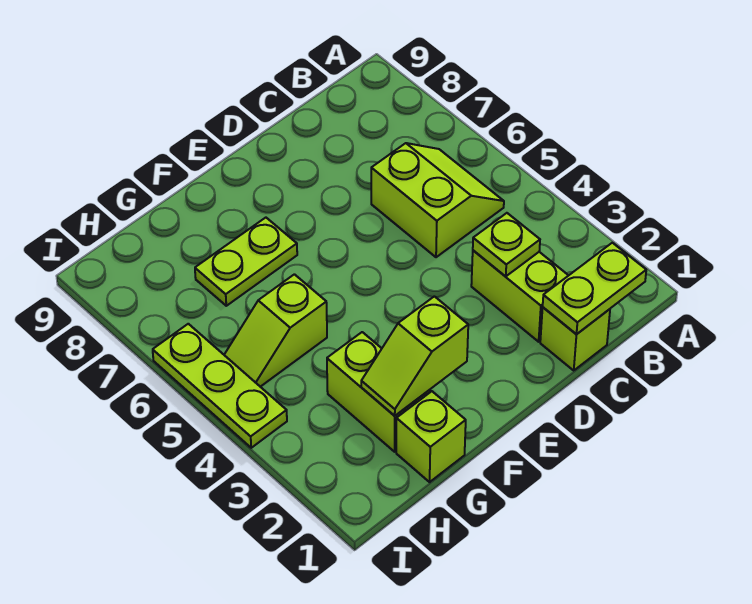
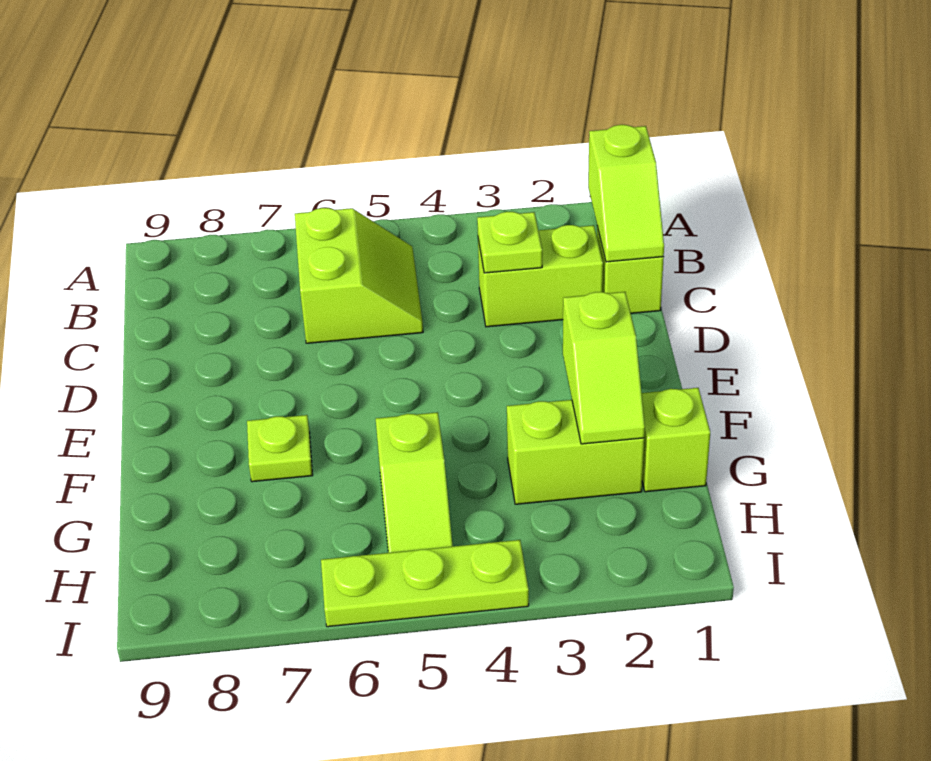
lime 1x2 plate [543,243,646,334] -> lime 1x2 slope [588,125,664,262]
lime 2x2 slope [371,143,504,257] -> lime 2x2 slope turned to [295,208,423,343]
lime 1x2 plate [195,218,297,306] -> lime 1x1 plate [247,415,313,482]

